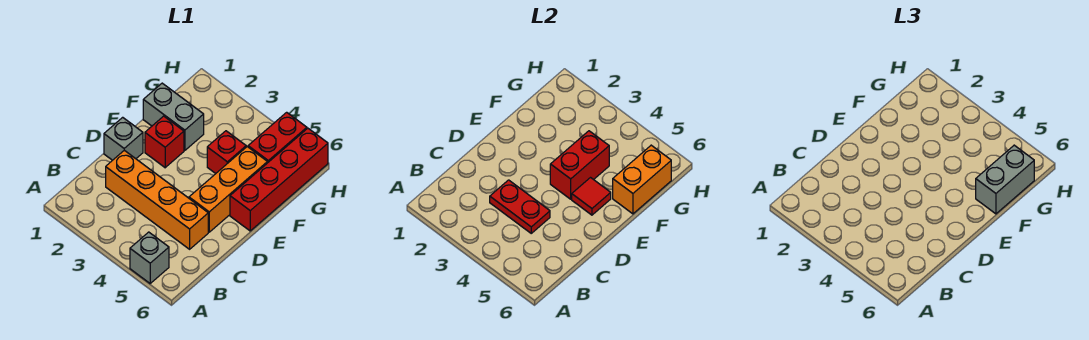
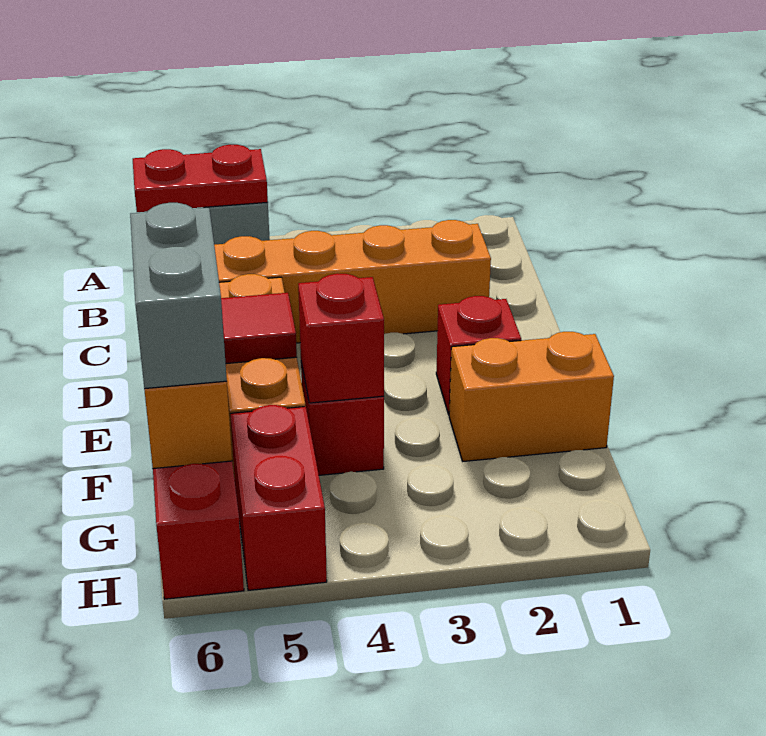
red 1x2 plate [490,180,550,233] -> red 1x2 plate moved to [133,145,268,212]
grey 1x1 brick [104,117,143,160] -> none
red 1x2 brick [550,131,609,199] -> red 1x1 brick [298,273,384,403]
grey 1x2 brick [143,83,204,150] -> orange 1x2 brick [449,332,614,461]

